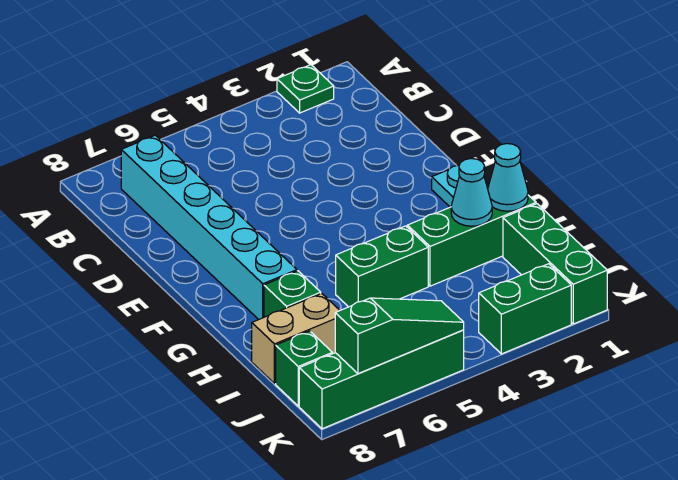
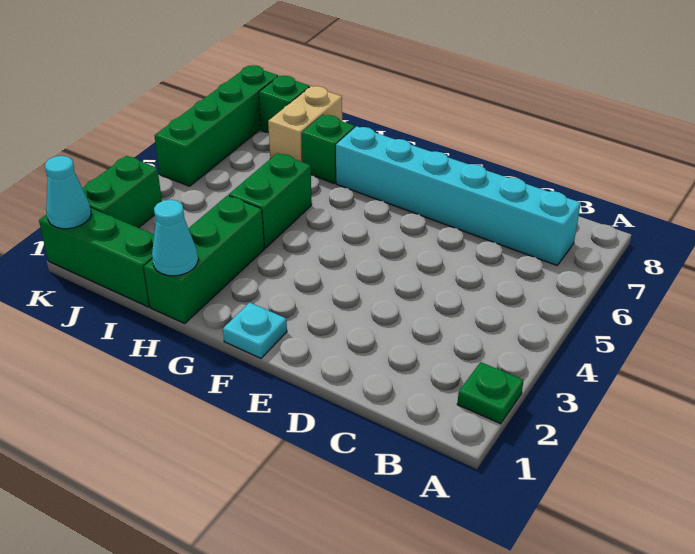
cyan 1x1 cone [451,158,492,226] -> cyan 1x1 cone moved to [45,156,91,229]
green 1x3 slope [335,298,464,374] -> none

